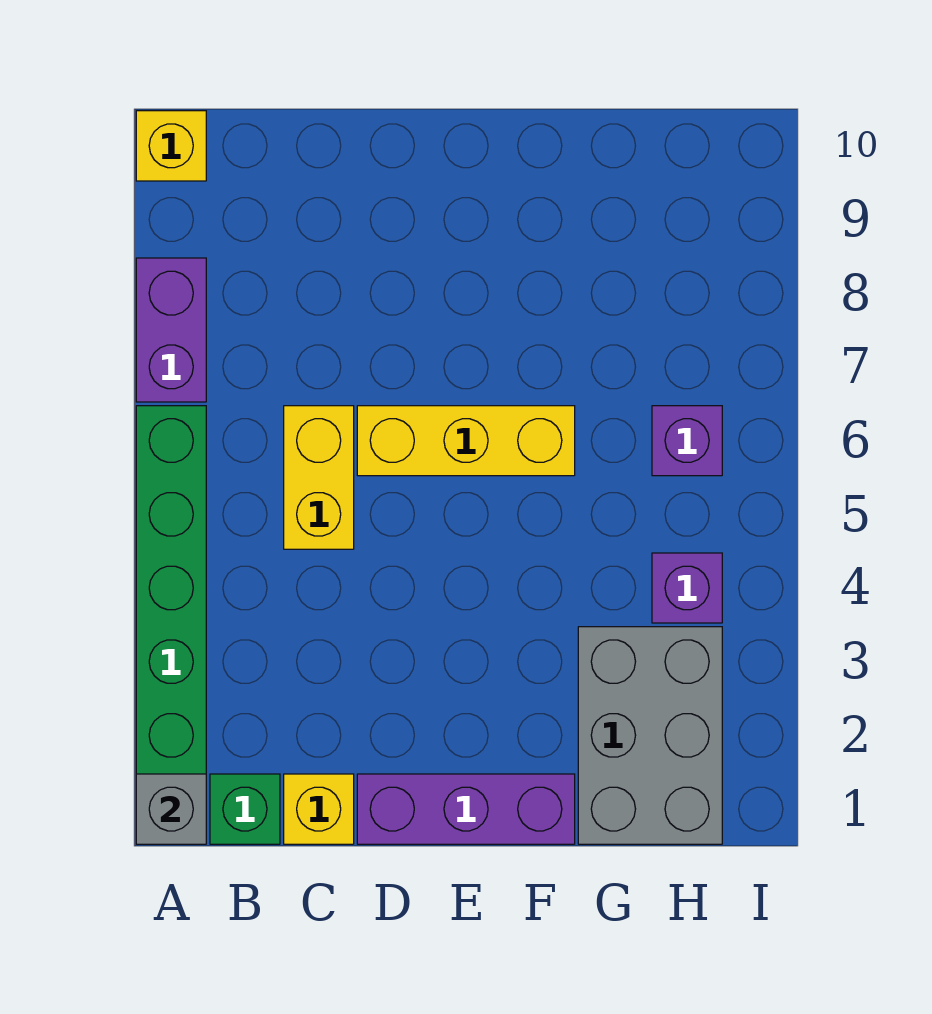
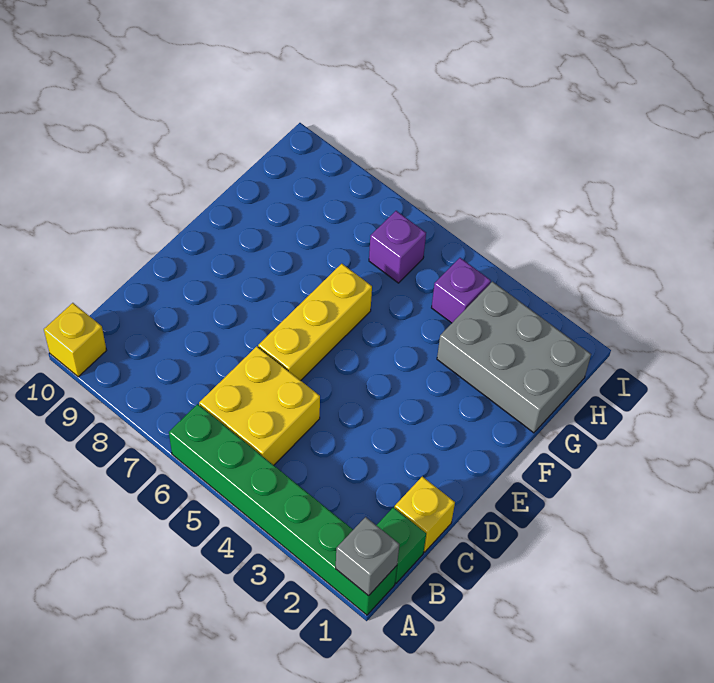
purple 1x2 brick [136,258,206,402] -> none
yellow 1x2 brick [284,406,354,549] -> yellow 2x2 brick [199,346,320,465]
purple 1x3 brick [357,774,575,844] -> none

